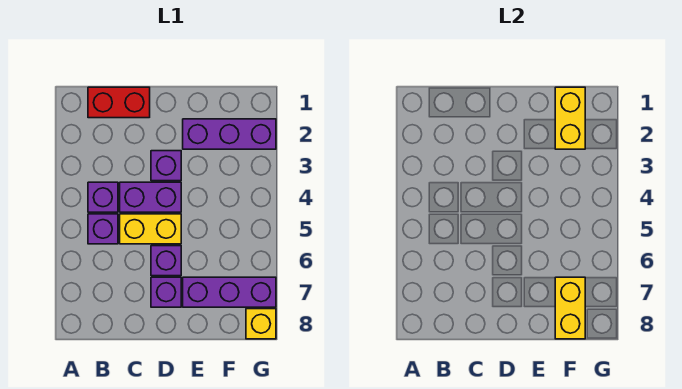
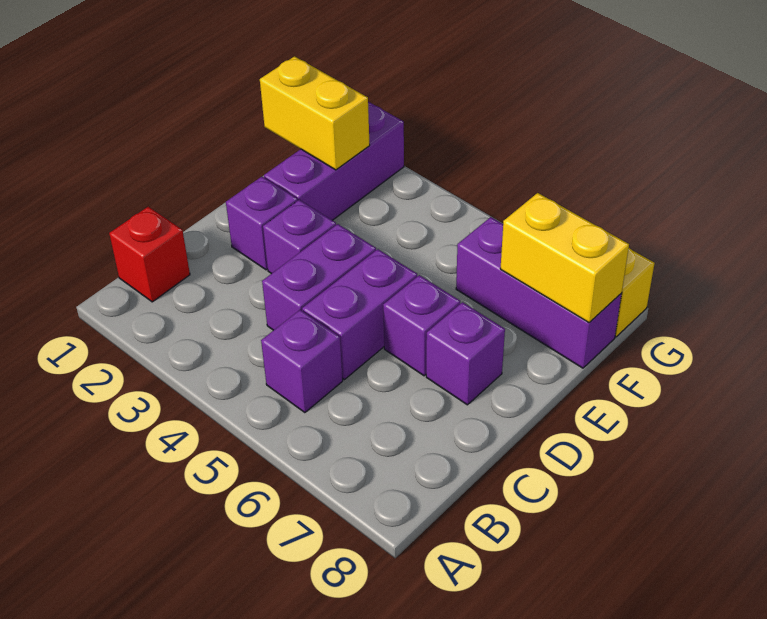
red 1x2 brick [88,87,150,118] -> red 1x1 brick [109,207,190,302]
purple 1x1 brick [88,182,118,212] -> purple 1x1 brick moved to [226,176,298,270]
yellow 1x2 brick [120,214,181,244] -> purple 1x2 brick [302,249,417,380]
purple 1x3 brick [183,277,276,307] -> purple 1x3 brick turned to [456,217,622,368]

